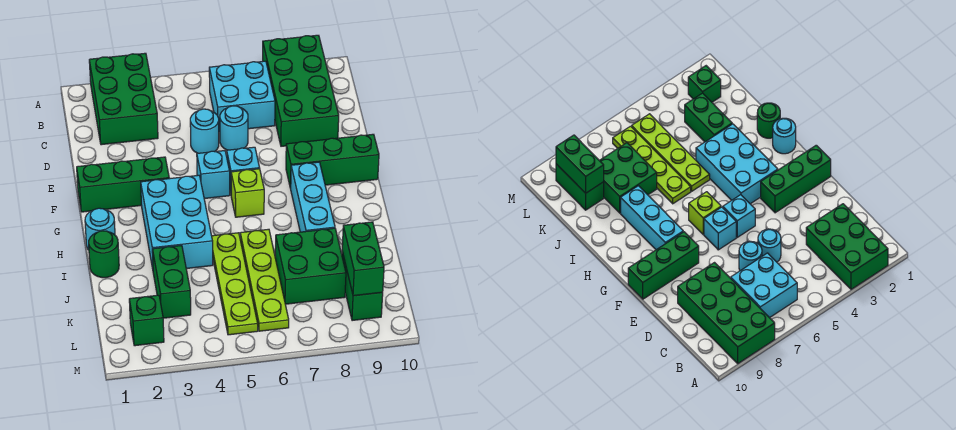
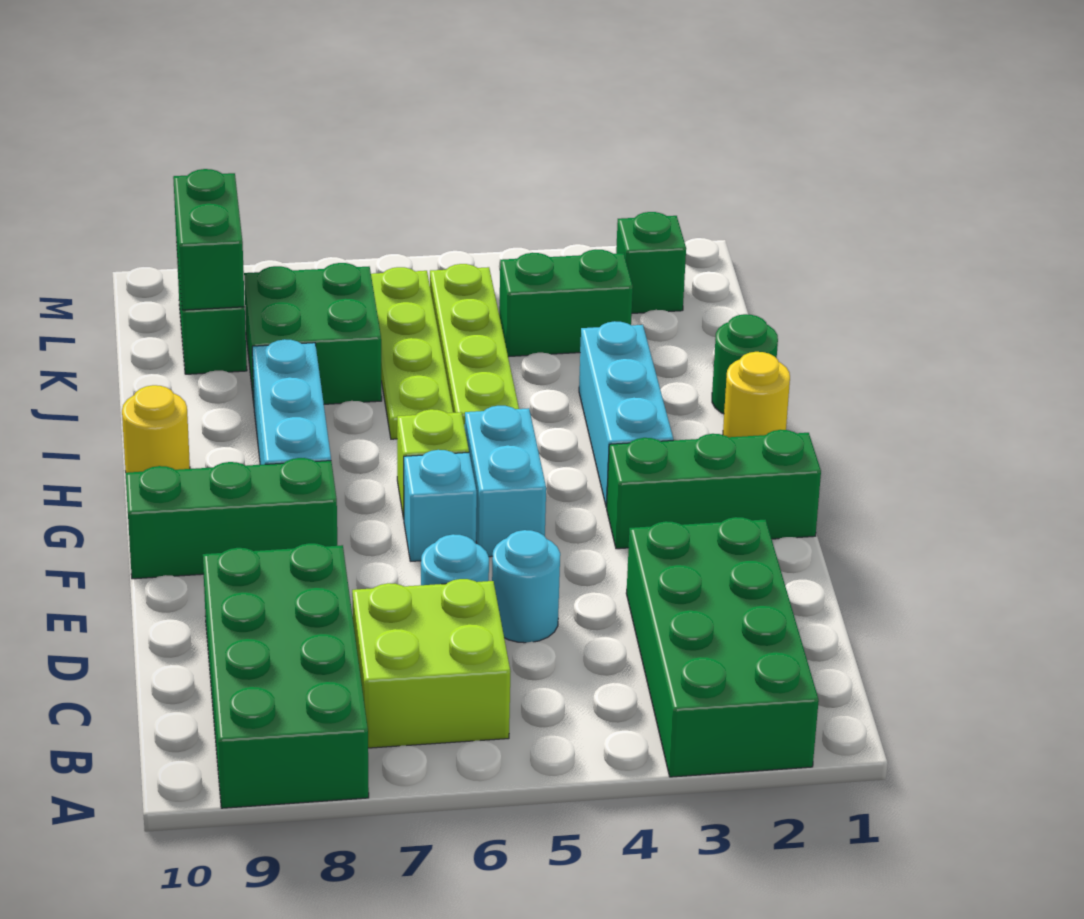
green 2x3 brick [89,53,158,145] -> green 2x4 brick [626,517,819,777]
cyan 2x2 brick [209,61,275,132] -> lime 2x2 brick [352,579,511,748]
cyan 1x1 brick [197,151,230,199] -> cyan 1x2 brick [465,406,546,557]
cyan 2x3 brick [141,175,213,269] -> cyan 1x3 brick [579,321,673,507]
cyan 1x1 round brick [85,208,115,250] -> yellow 1x1 round brick [723,352,790,437]
none -> yellow 1x1 round brick [122,385,190,473]
green 1x2 brick [153,245,191,318] -> green 1x2 brick turned to [499,250,633,357]

